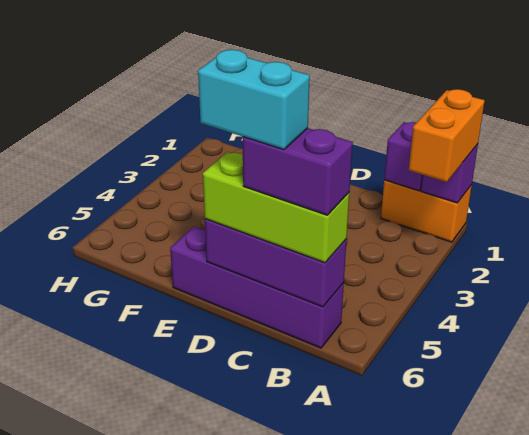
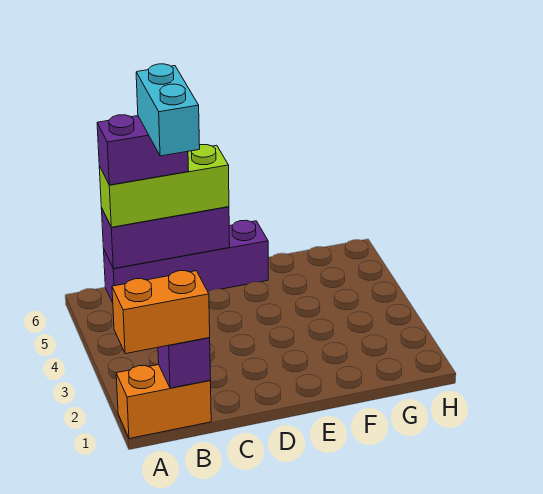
purple 1x1 brick [421,144,478,203] -> none
orange 1x2 brick [409,89,485,182] -> orange 1x2 brick turned to [112,271,210,354]
cyan 1x2 brick [198,50,310,150] -> cyan 1x2 brick turned to [136,64,200,156]

